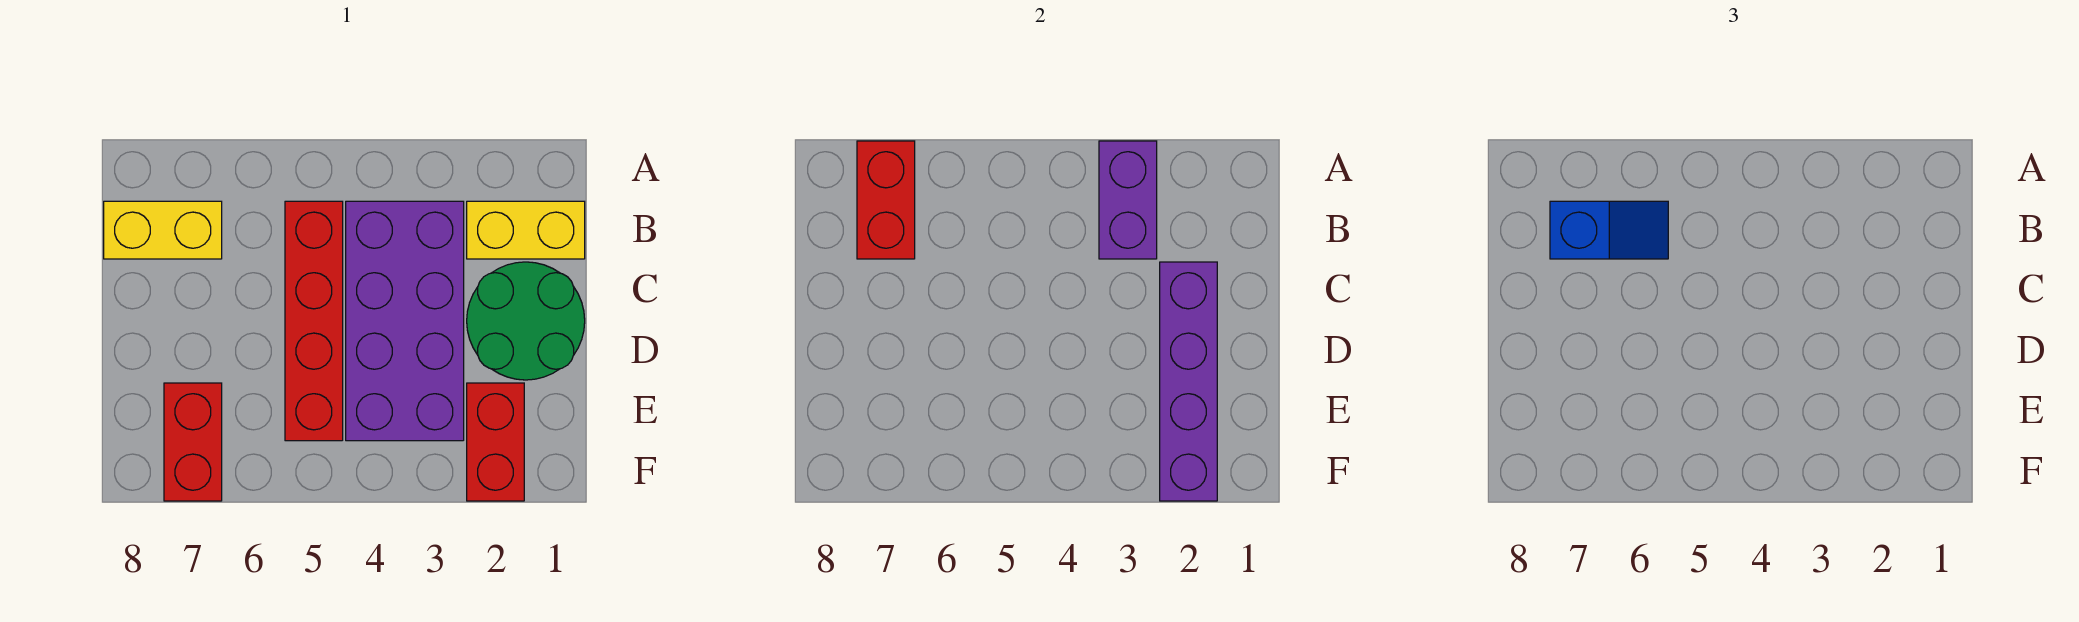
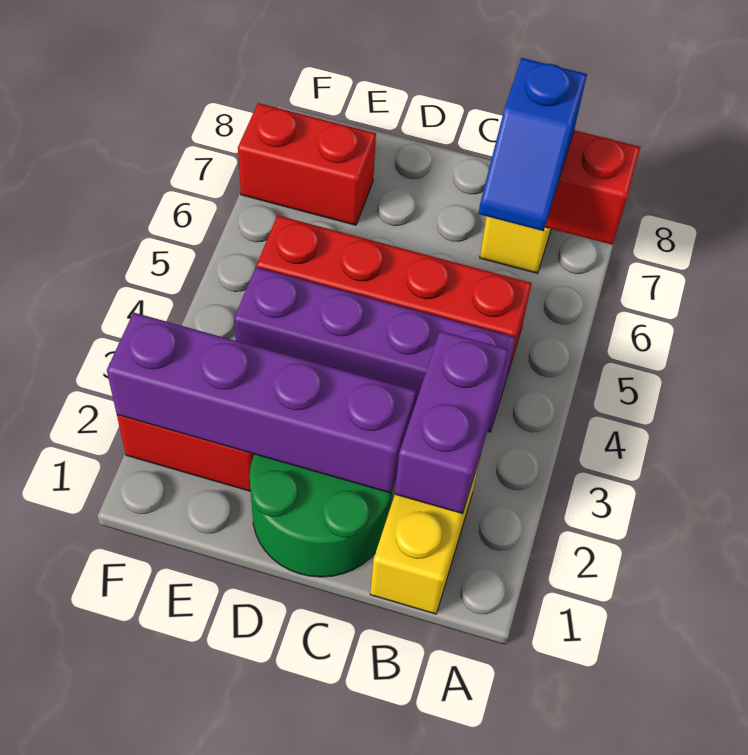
purple 1x2 brick [1099,141,1157,259] -> purple 1x2 brick turned to [395,331,508,514]
purple 2x4 brick [346,201,464,441] -> purple 1x4 brick [234,267,516,432]

